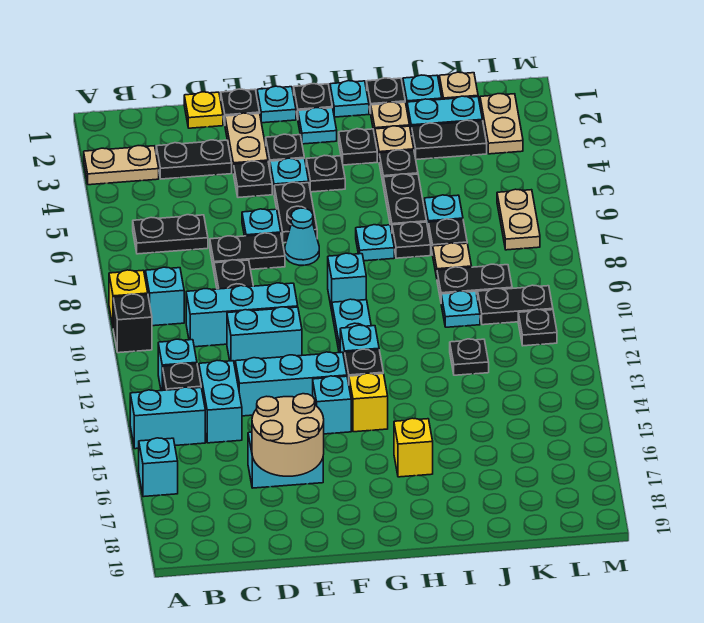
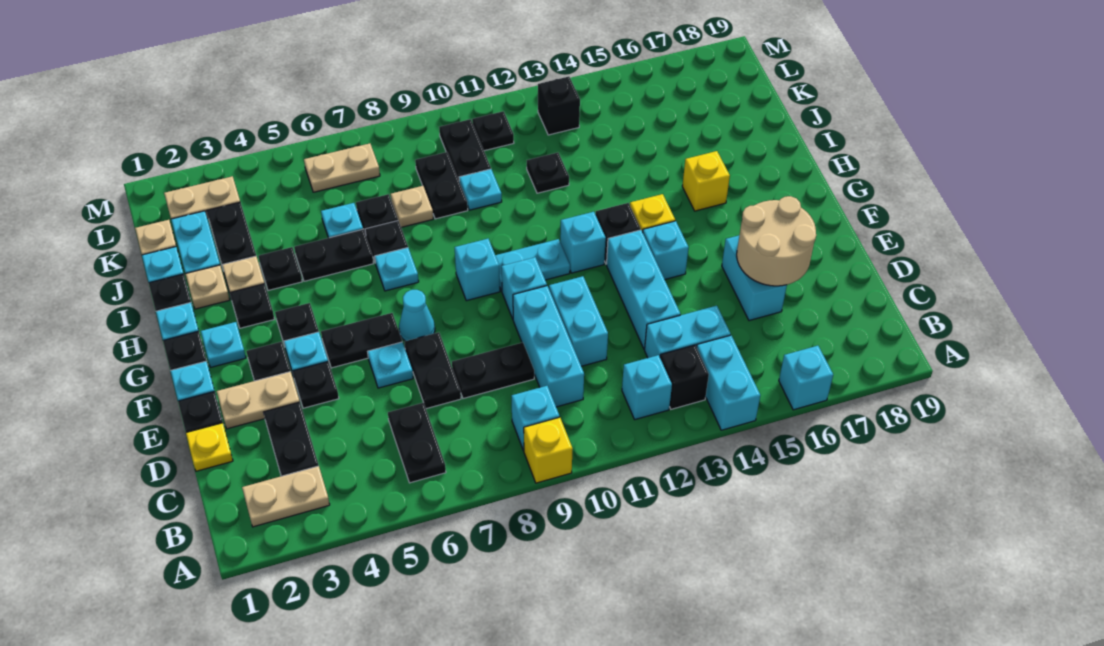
tan 1x2 plate [84,146,159,185] -> tan 1x2 plate turned to [242,466,330,527]
black 1x1 brick [113,294,152,353] -> black 1x1 brick moved to [538,77,580,135]
none -> cyan 1x1 brick [501,257,547,319]

